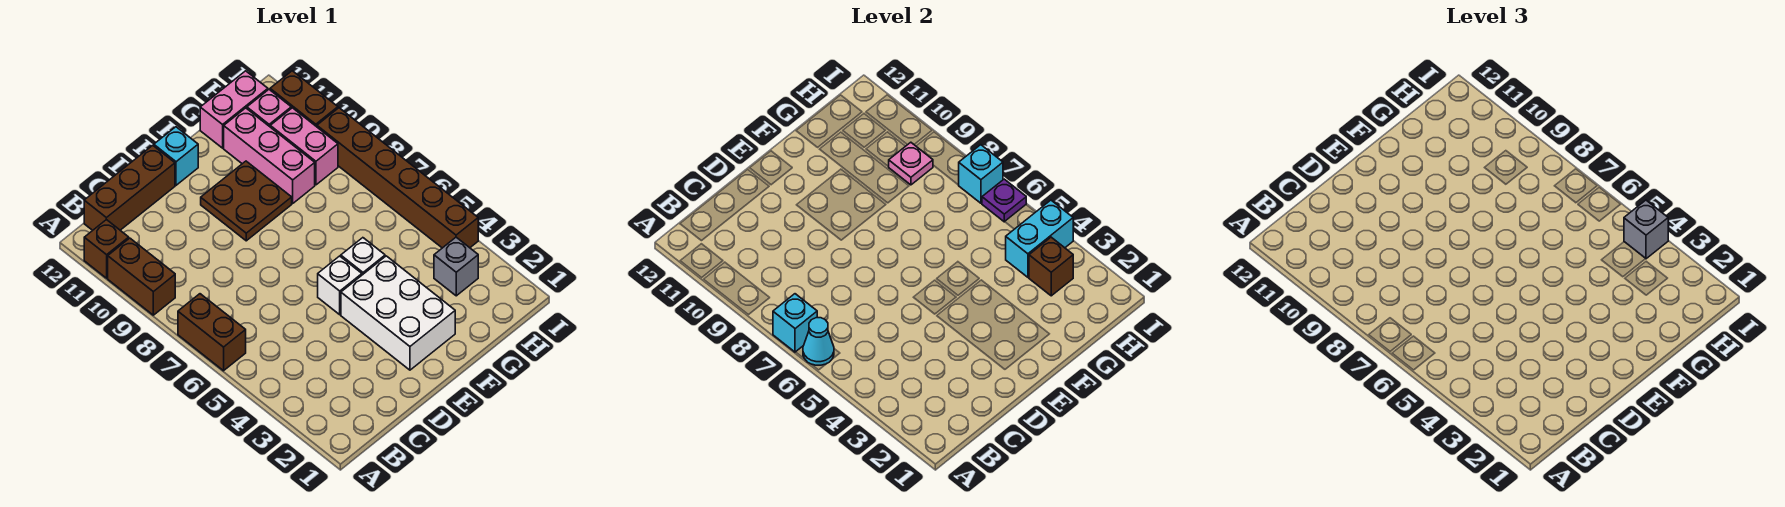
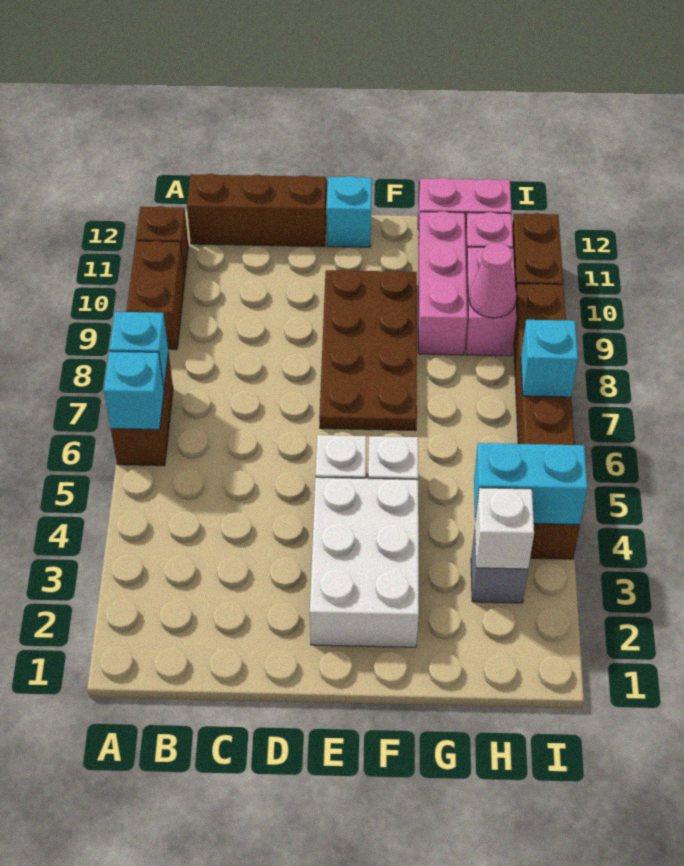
cyan 1x1 cone [803,318,834,365] -> cyan 1x1 brick [104,351,164,430]
brown 2x2 plate [201,161,292,241] -> brown 2x4 plate [319,270,417,431]
brown 1x1 brick [1029,237,1073,296] -> white 1x1 brick [475,488,534,569]
pink 1x1 plate [889,142,933,185] -> pink 1x1 cone [469,243,517,318]
grey 1x1 brick [1624,200,1668,259] -> none
purple 1x1 plate [982,179,1026,222] -> none

